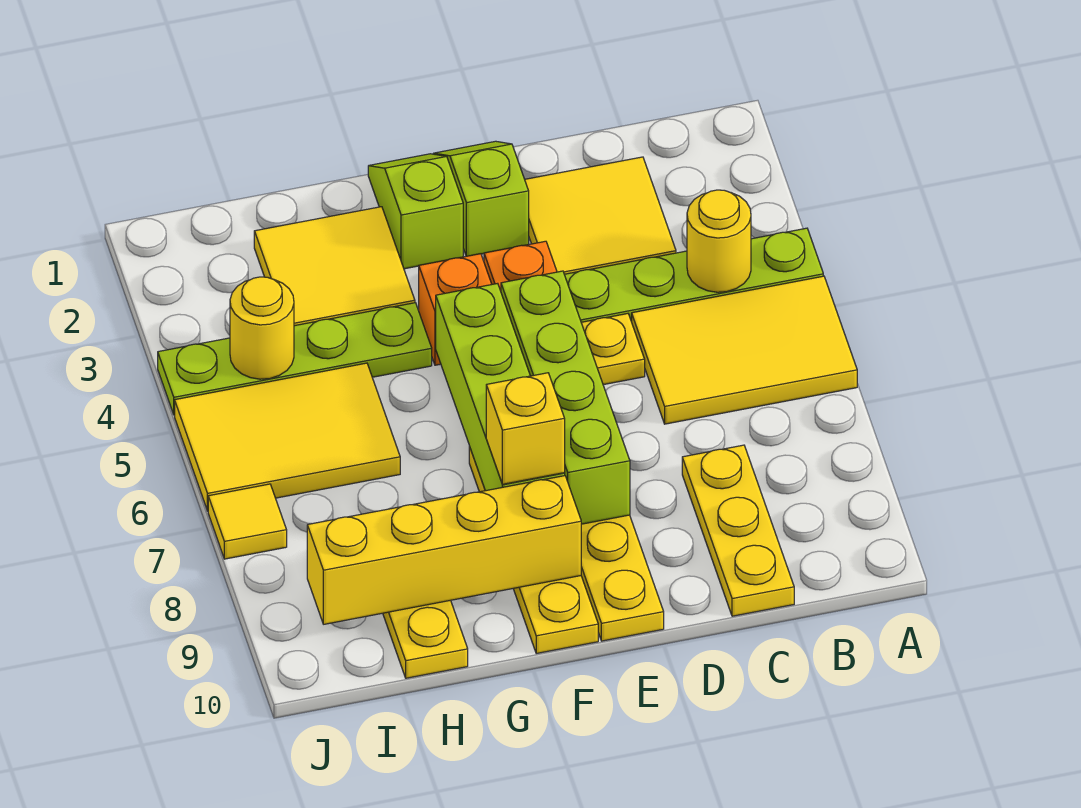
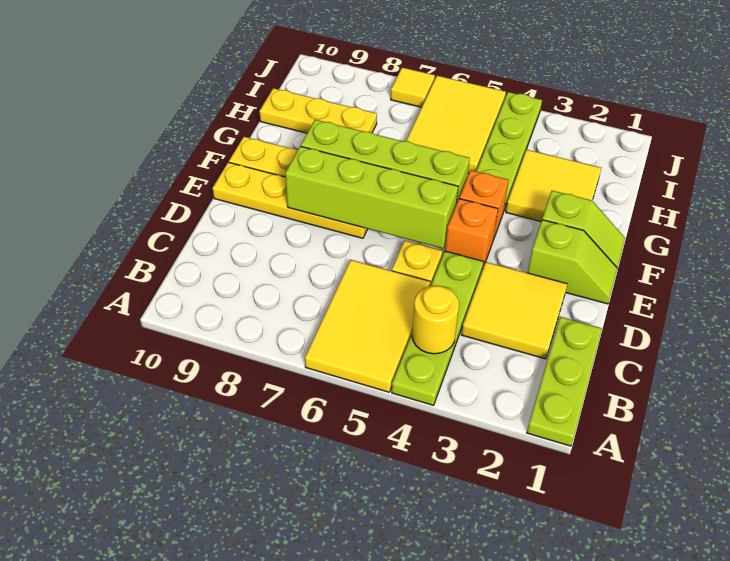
none -> lime 1x3 plate [527,317,602,446]
yellow 1x3 plate [682,445,794,616] -> none
yellow 1x1 brick [486,373,565,484] -> none
yellow 1x4 brick [307,476,581,624] -> none
yellow 1x1 round brick [230,277,294,379] -> none

